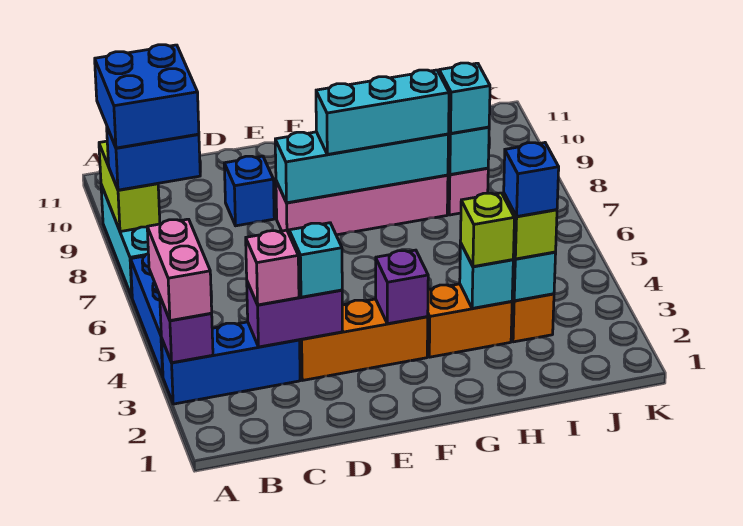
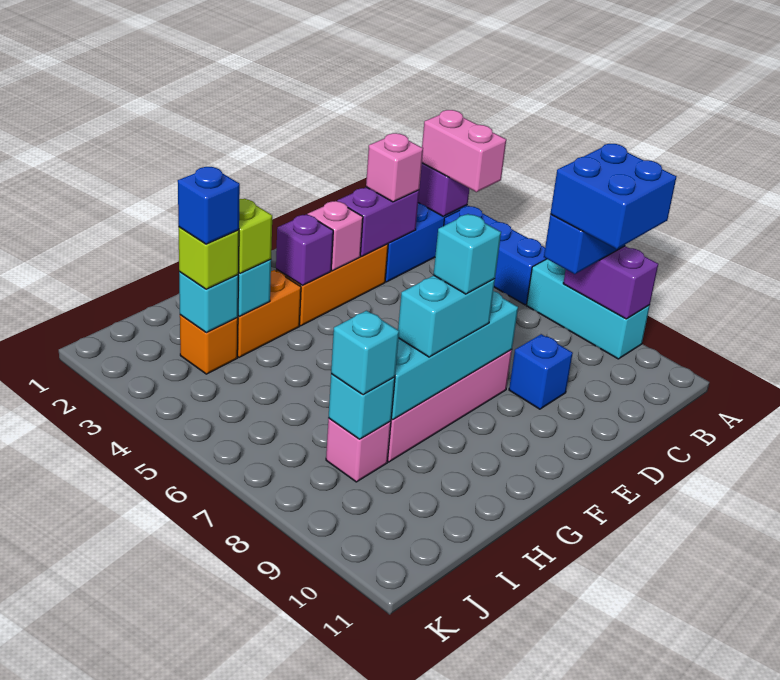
lime 1x2 brick [99,141,160,232] -> purple 1x2 brick [563,246,658,319]
cyan 1x1 brick [289,223,342,297] -> cyan 1x1 brick moved to [433,214,501,294]
none -> pink 1x1 brick [308,201,363,271]
cyan 1x3 brick [316,70,449,154] -> cyan 1x2 brick [398,275,495,357]

